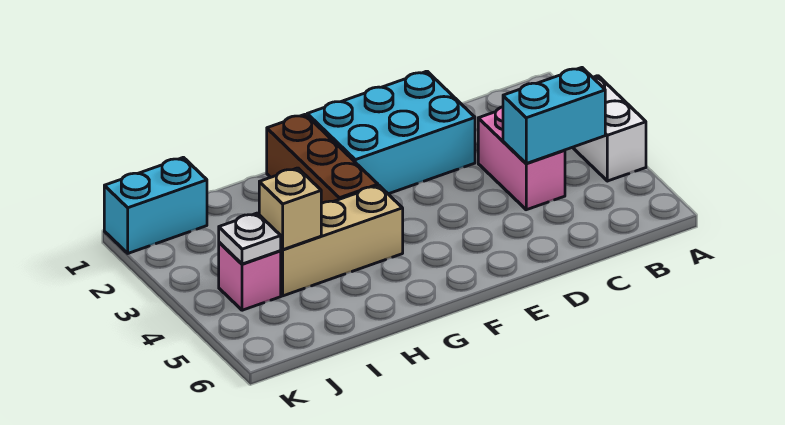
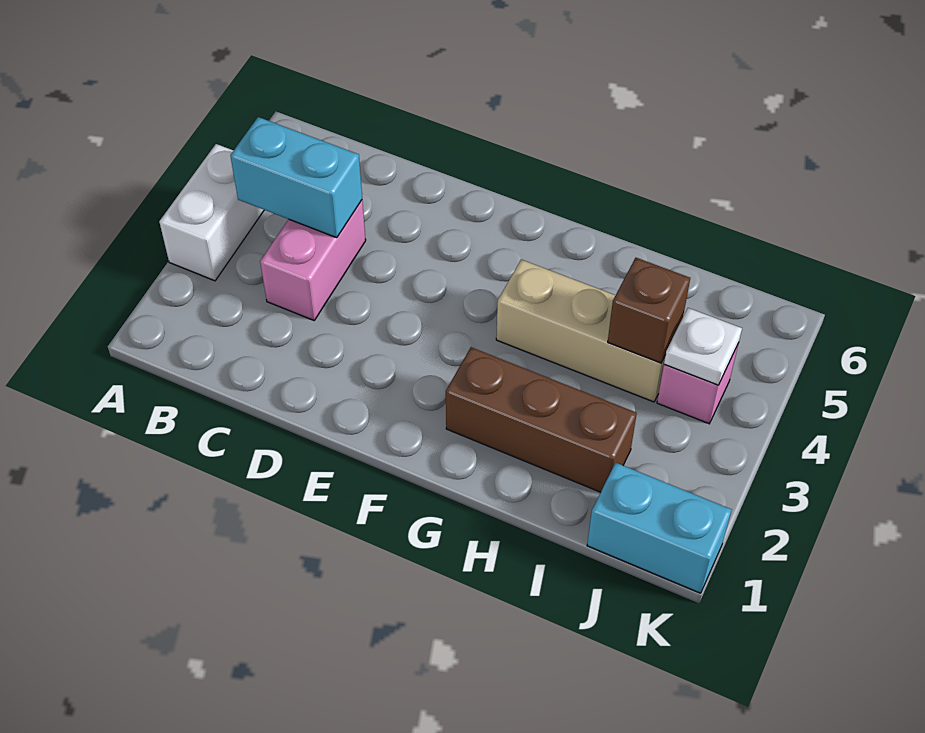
cyan 2x3 brick [307,71,475,194] -> none
brown 1x3 brick [267,114,378,203] -> brown 1x3 brick turned to [446,347,637,492]
tan 1x1 brick [259,168,321,250] -> brown 1x1 brick [608,258,690,363]

